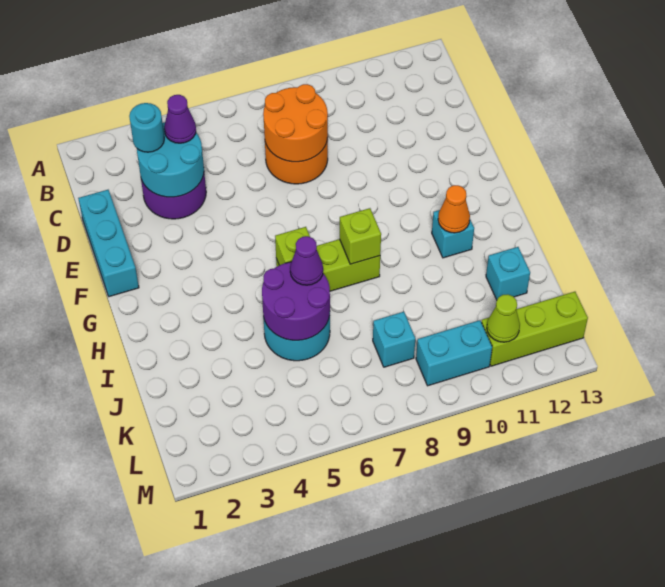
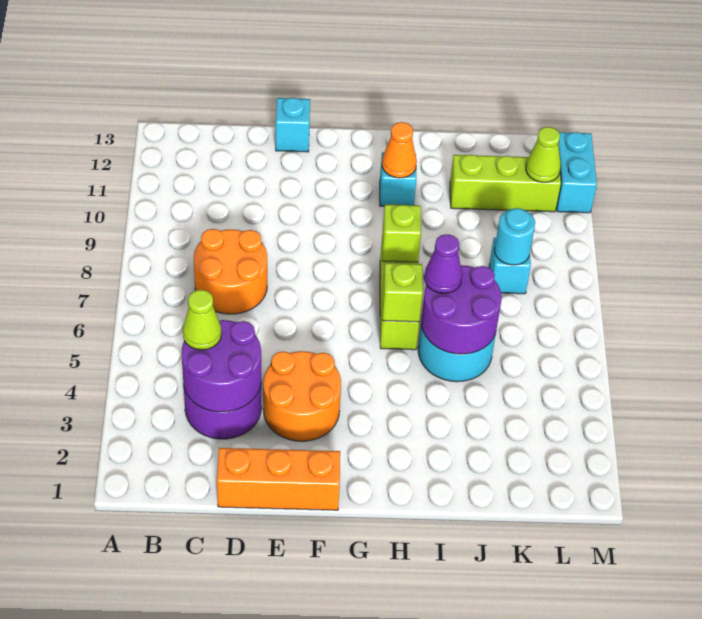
cyan 2x2 round brick [137,122,204,197] -> purple 2x2 round brick [182,320,261,412]
cyan 1x1 round brick [129,103,164,152] -> cyan 1x1 round brick moved to [494,208,535,265]
purple 1x1 cone [164,95,196,143] -> lime 1x1 cone [183,290,222,350]
orange 2x2 round brick [263,84,328,162] -> orange 2x2 round brick moved to [263,351,341,441]
cyan 1x3 brick [78,190,139,297] -> orange 1x3 brick [217,448,340,510]
cyan 1x1 brick [486,247,530,300] -> cyan 1x1 brick moved to [276,98,310,152]
cyan 1x2 brick [416,320,492,386] -> cyan 1x2 brick moved to [556,132,597,213]
lime 1x3 brick [481,292,588,366] -> lime 1x3 brick turned to [450,155,561,212]

